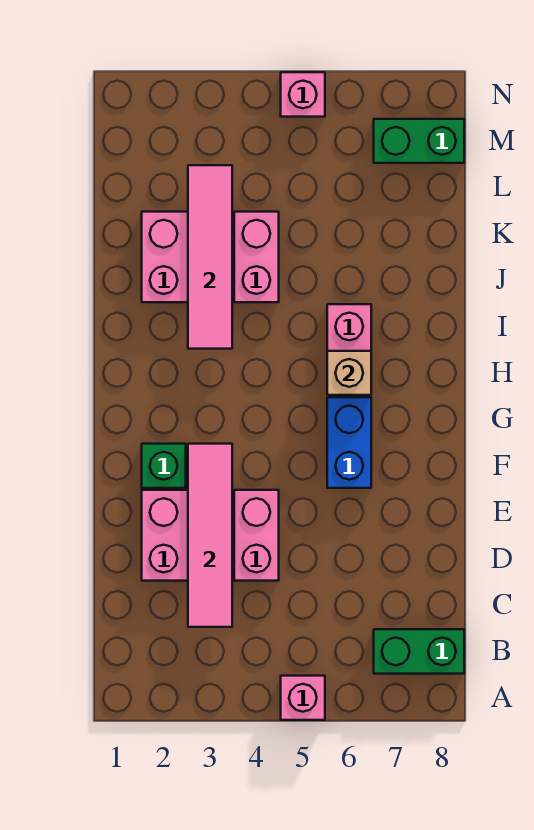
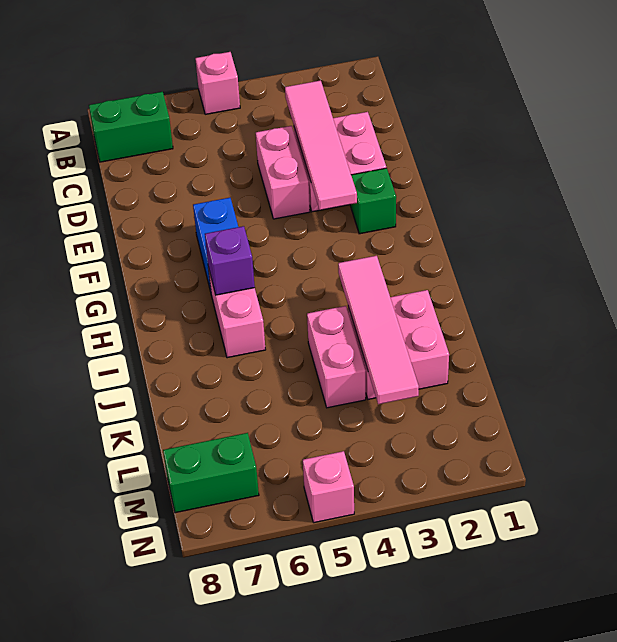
tan 1x1 brick [327,351,371,395] -> purple 1x1 brick [205,226,255,295]

